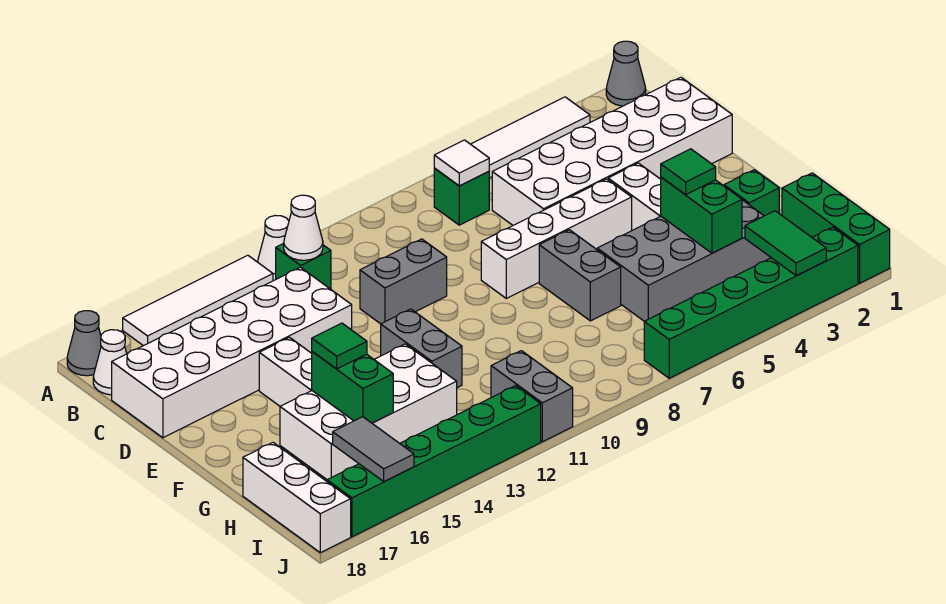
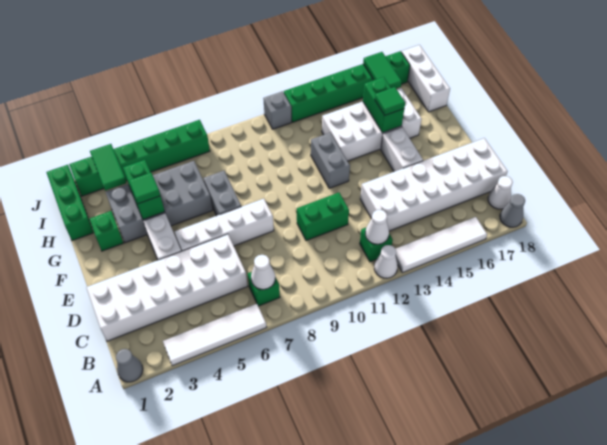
white 1x1 tile [434,140,489,186] -> white 1x1 cone [251,255,275,289]
grey 1x2 brick [360,239,447,324] -> green 1x2 brick [297,193,349,241]
grey 1x2 brick [491,351,573,442] -> grey 1x1 brick [263,91,292,129]
grey 1x2 tile [333,417,414,482] -> green 1x2 tile [363,52,402,88]

